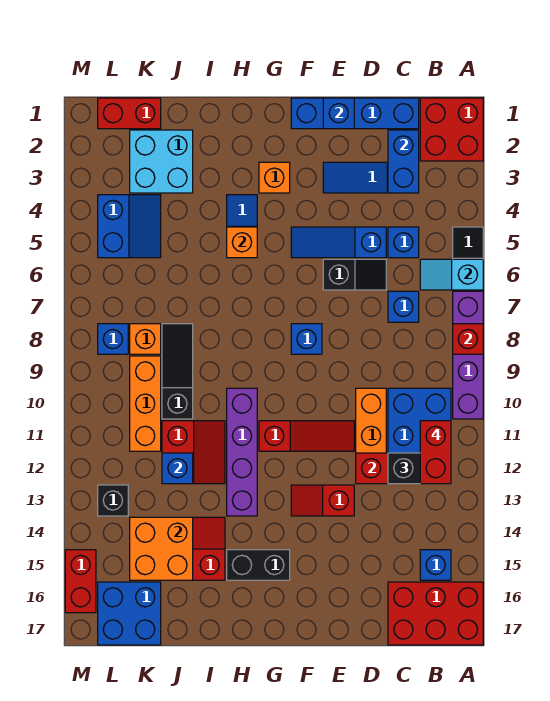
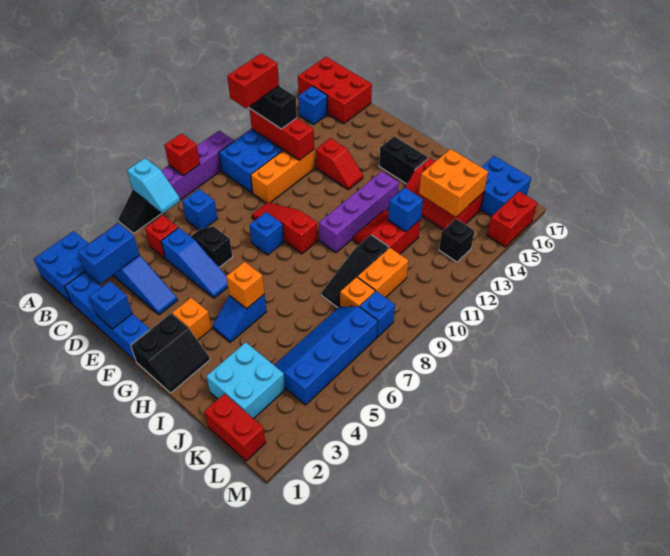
red 2x2 brick [420,98,483,161] -> blue 2x2 brick [34,231,99,303]
blue 1x1 brick [388,227,419,258] -> red 1x1 brick [145,215,178,258]
red 1x3 slope [259,421,354,451] -> red 1x3 slope moved to [252,202,318,254]
none -> black 2x2 slope [131,313,210,393]
blue 2x2 slope [98,195,161,258] -> blue 2x4 slope [274,306,378,405]
orange 1x3 brick [130,356,161,451] -> orange 1x2 brick [358,248,408,298]

